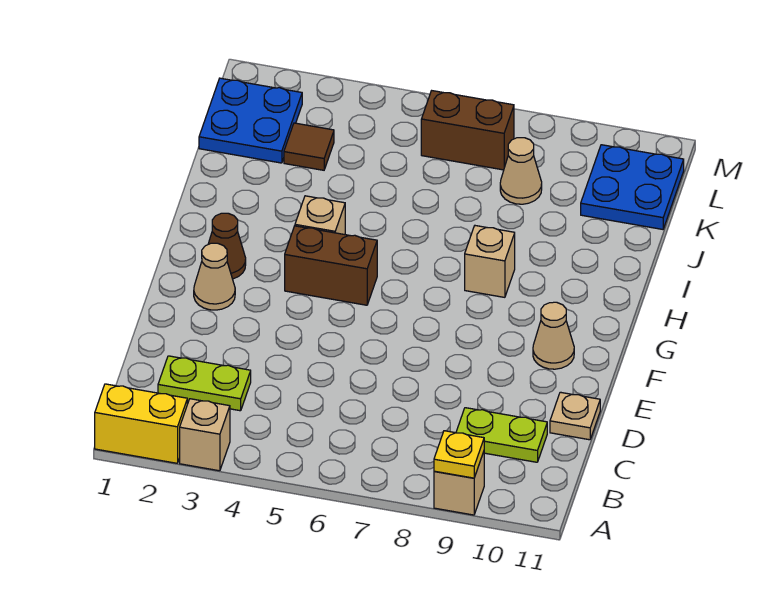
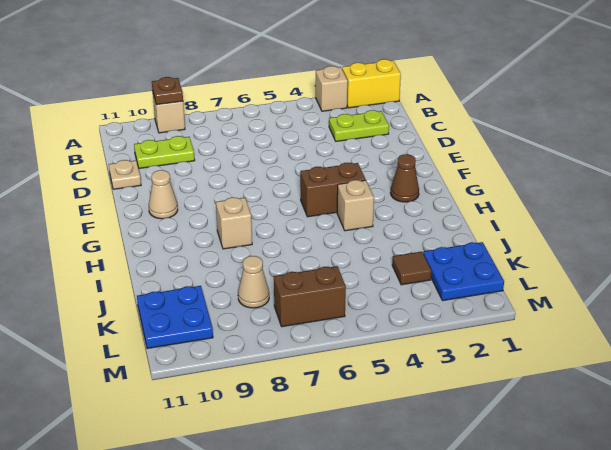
yellow 1x1 plate [434,431,484,478] -> brown 1x1 plate [152,77,183,105]
tan 1x1 cone [194,243,235,310] -> none

